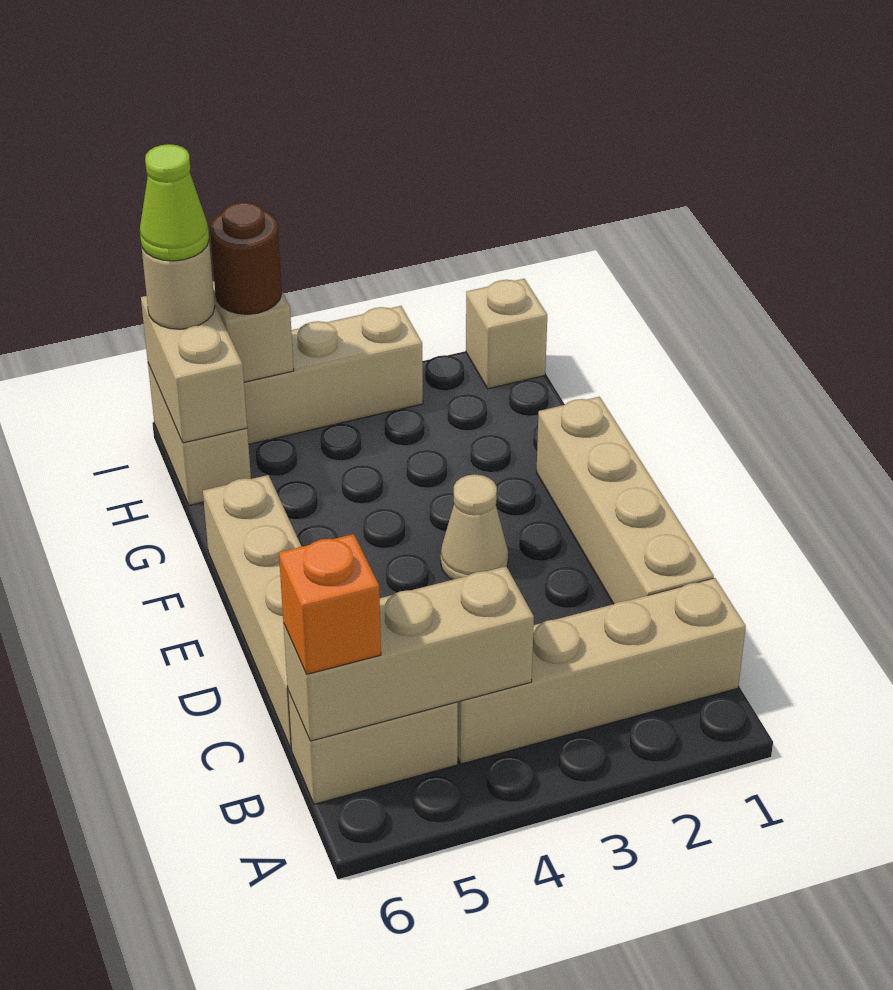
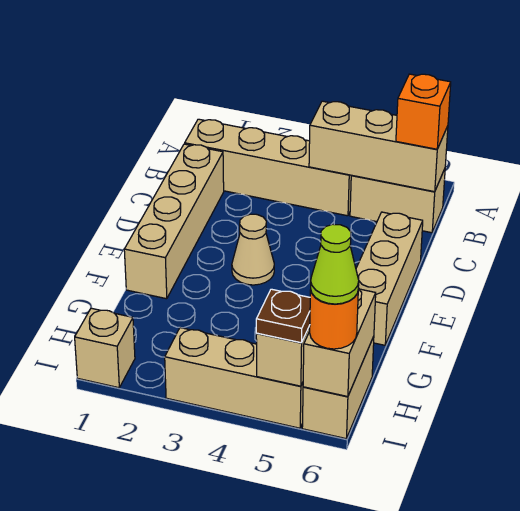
tan 1x4 brick [203,475,302,749] -> tan 1x3 brick [356,212,423,345]
brown 1x1 round brick [210,202,282,314] -> brown 1x1 plate [256,289,310,343]
tan 1x1 round brick [141,242,215,329] -> orange 1x1 round brick [310,290,358,349]

